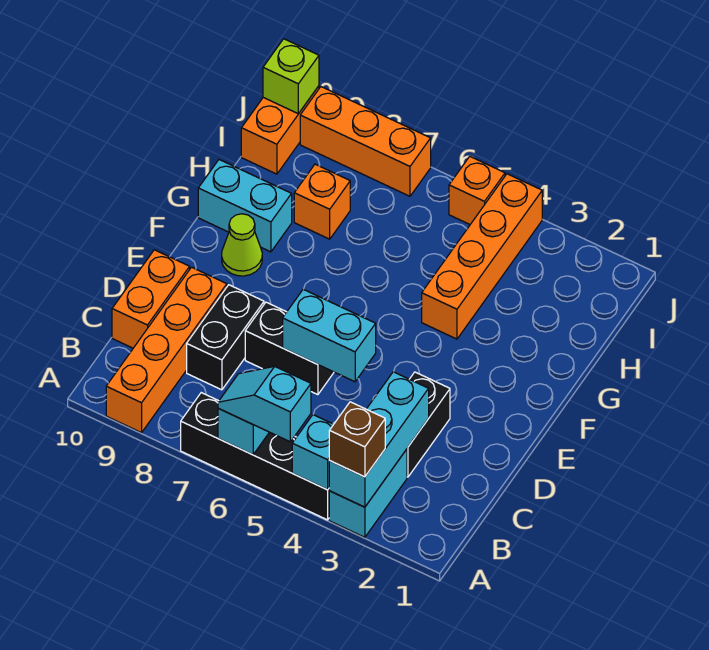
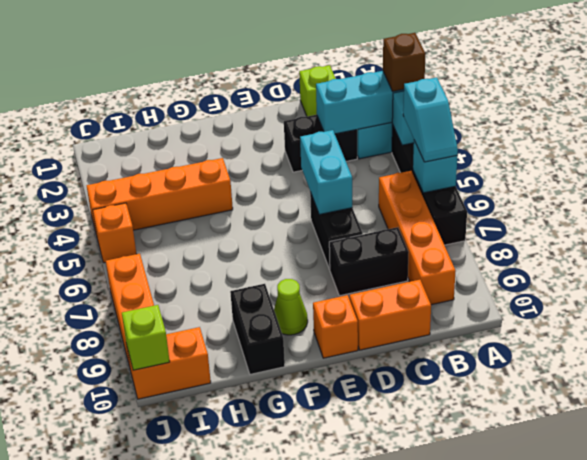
orange 1x4 brick [106,267,227,433] -> orange 1x4 brick turned to [379,171,456,305]
none -> lime 1x1 brick [299,65,336,116]
cyan 1x2 brick [198,160,292,252] -> black 1x2 brick [230,284,285,374]
orange 1x1 brick [294,164,350,239] -> orange 1x1 brick moved to [313,295,358,358]

